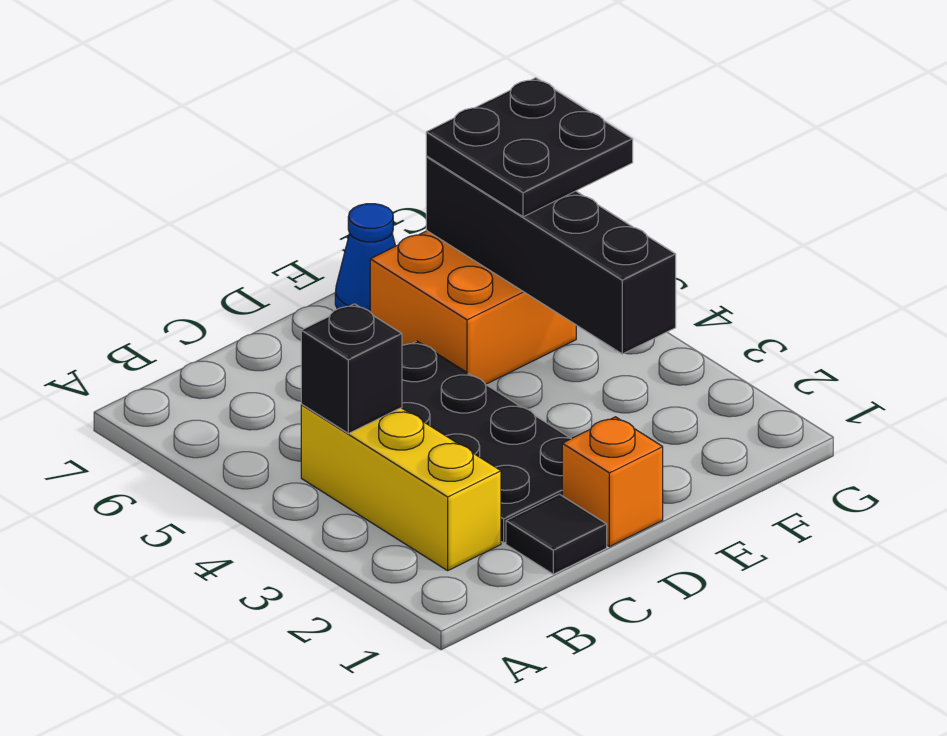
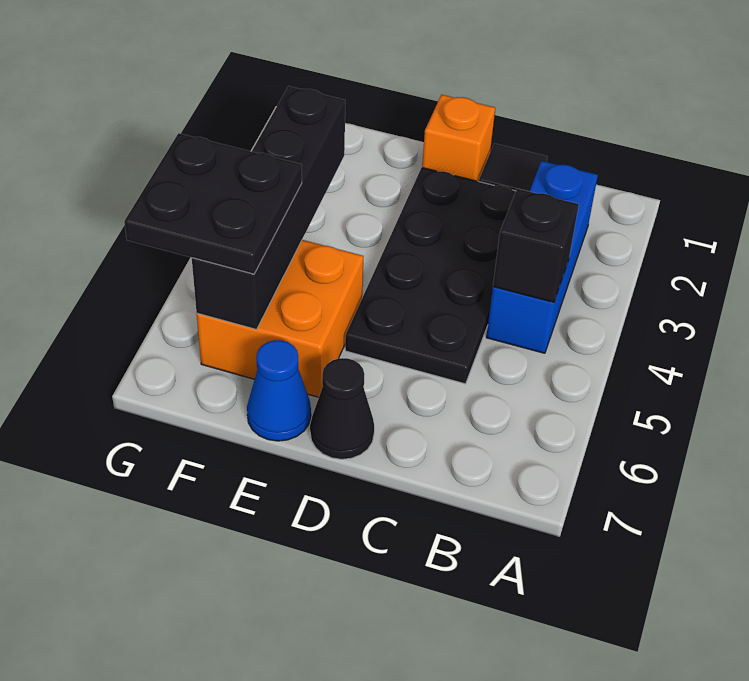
yellow 1x3 brick [301,405,501,571] -> blue 1x3 brick [486,161,598,353]
none -> black 1x1 cone [310,358,374,459]

